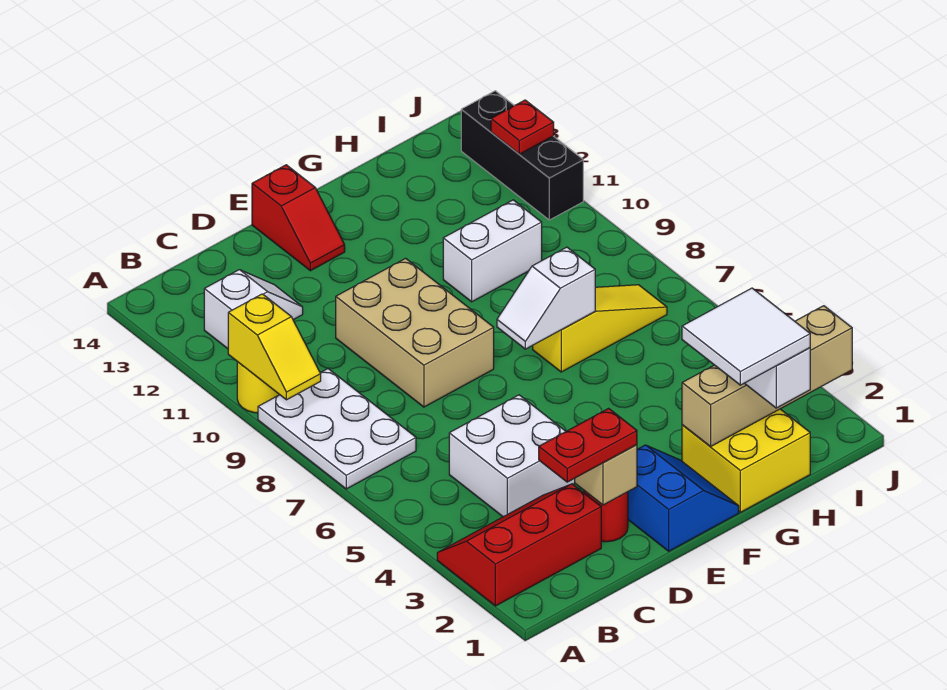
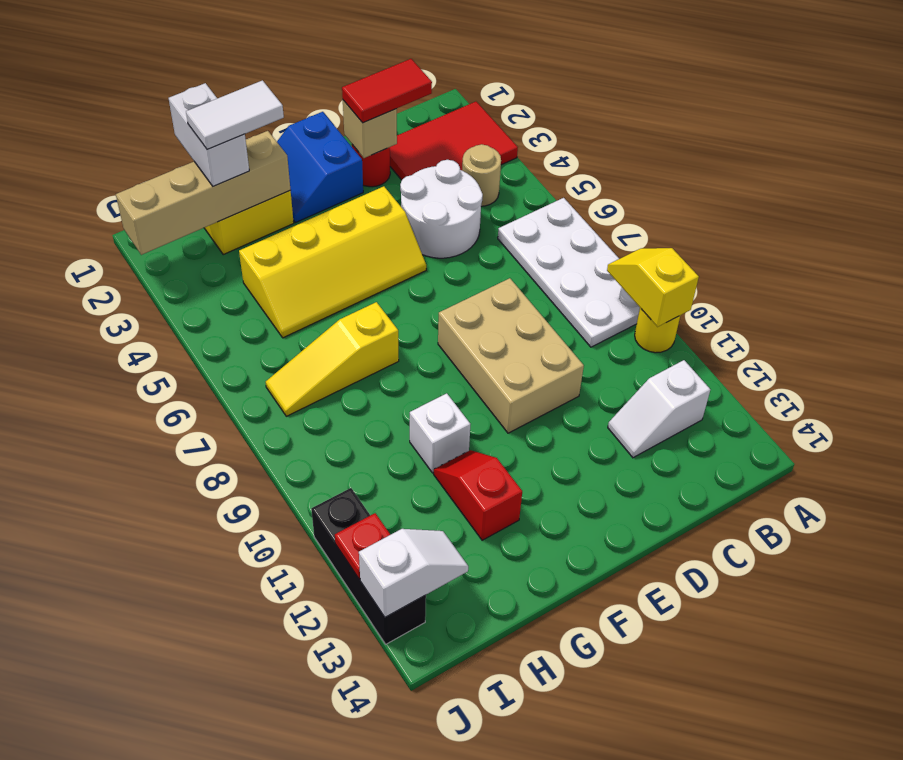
red 2x3 slope [437,484,601,606] -> red 2x3 tile [390,102,518,180]
white 2x3 plate [258,369,416,489] -> white 2x4 plate [498,198,640,347]
none -> tan 1x1 round brick [462,144,501,206]
red 1x2 plate [539,408,637,482] -> red 1x2 tile [342,59,432,123]
white 2x2 brick [449,395,575,517] -> white 2x2 round brick [400,160,483,258]
none -> yellow 2x4 slope [239,186,426,338]
red 1x2 slope [252,165,345,271] -> red 1x2 slope moved to [434,450,522,540]
white 1x2 slope [497,247,595,349] -> white 1x2 slope moved to [359,529,468,617]
white 2x2 tile [682,288,810,385] -> white 1x2 tile [186,80,284,150]
white 1x2 brick [443,200,542,302] -> white 1x1 brick [410,393,470,473]

